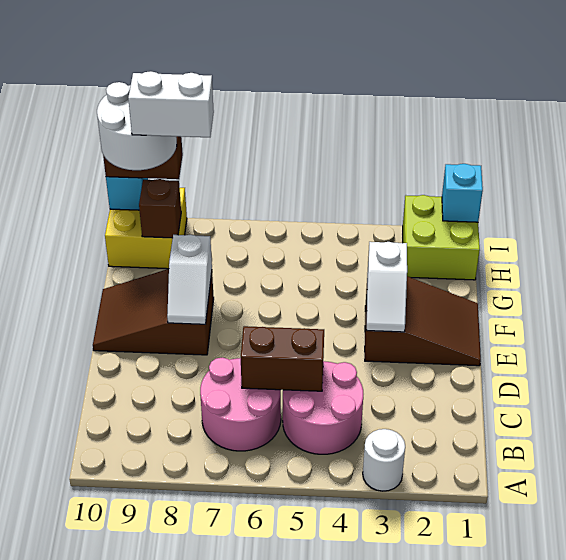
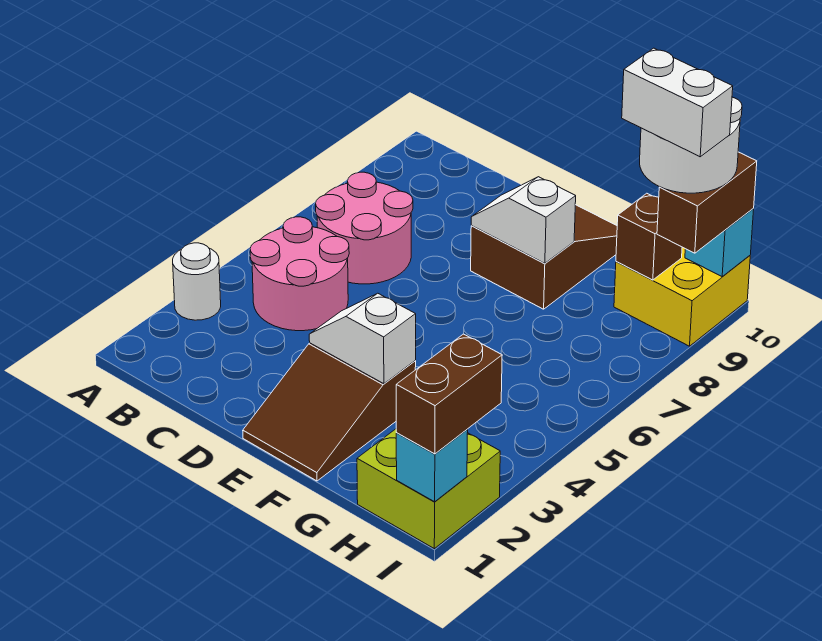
brown 1x2 brick [241,326,324,391] -> brown 1x2 brick moved to [396,334,502,454]
white 1x2 brick [128,71,214,137] -> white 1x2 brick turned to [622,48,733,157]

